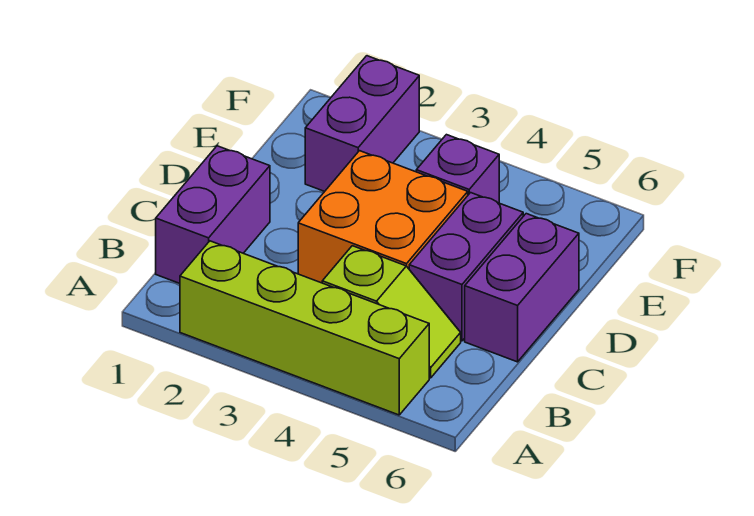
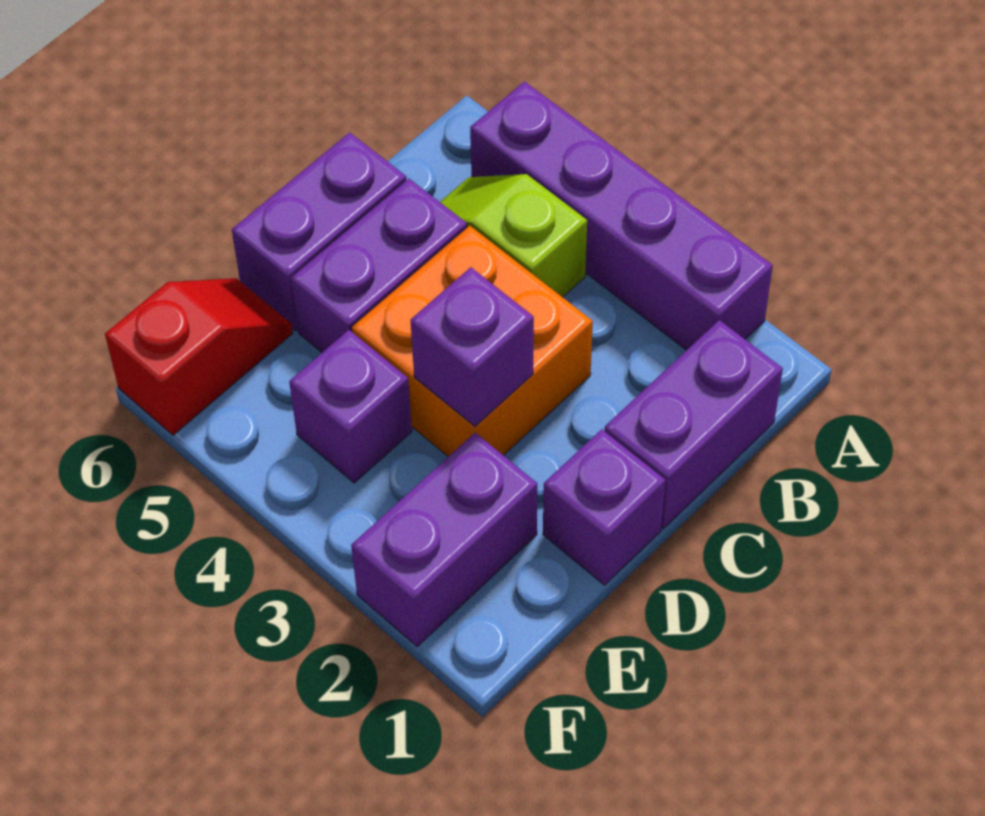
lime 1x4 brick [180,241,429,415] -> purple 1x4 brick [470,81,773,350]
none -> purple 1x1 brick [543,429,665,585]
none -> purple 1x1 brick [411,267,534,426]
none -> red 1x2 slope [105,278,293,435]

